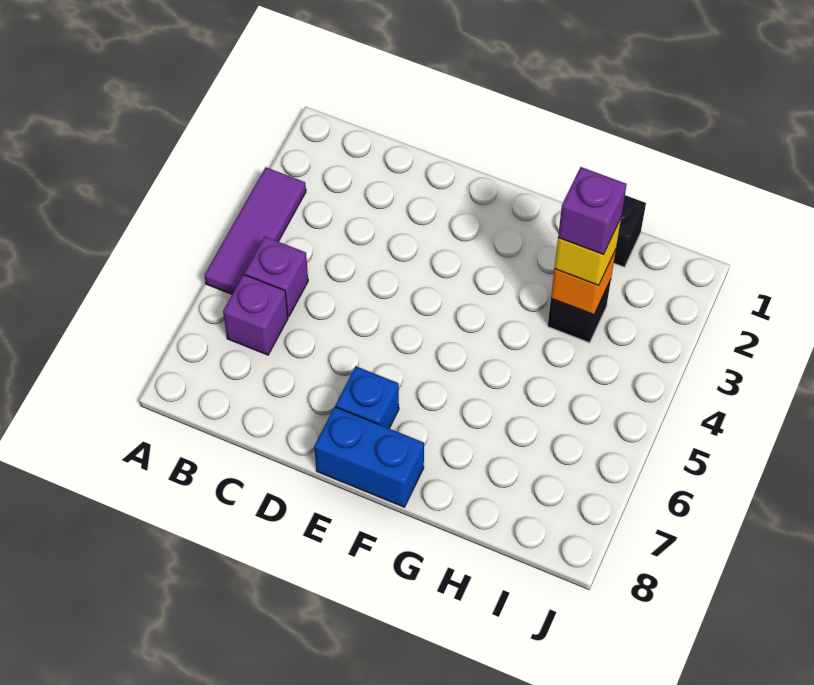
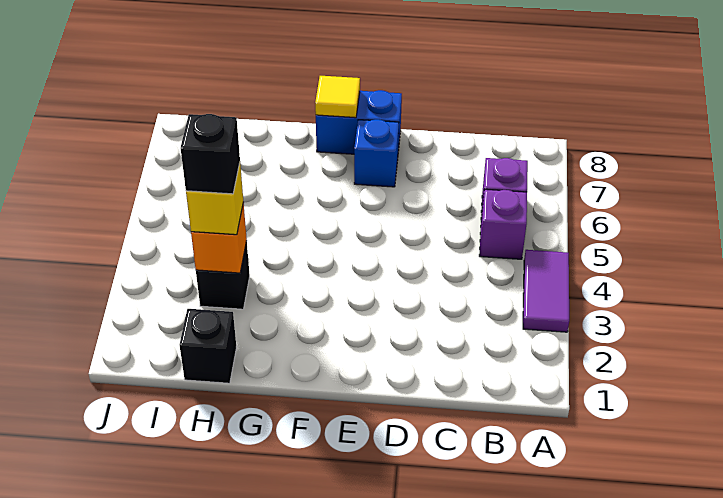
purple 1x3 tile [204,167,306,294] -> purple 1x2 tile [523,250,569,332]
none -> yellow 1x1 tile [315,76,360,118]
purple 1x1 brick [558,167,627,255] -> black 1x1 brick [181,114,240,194]

